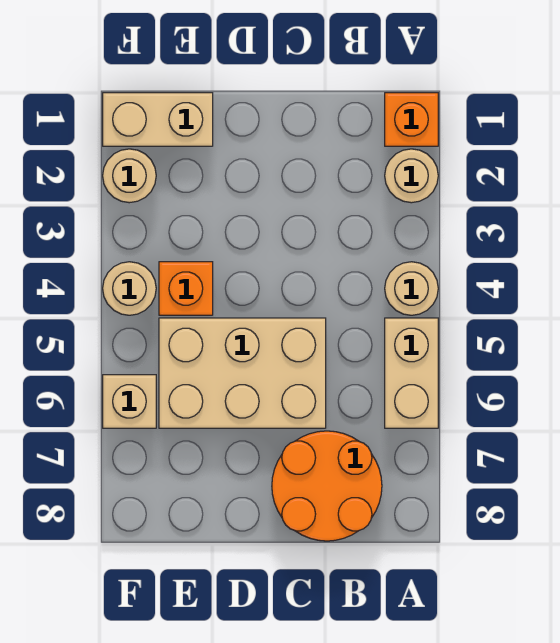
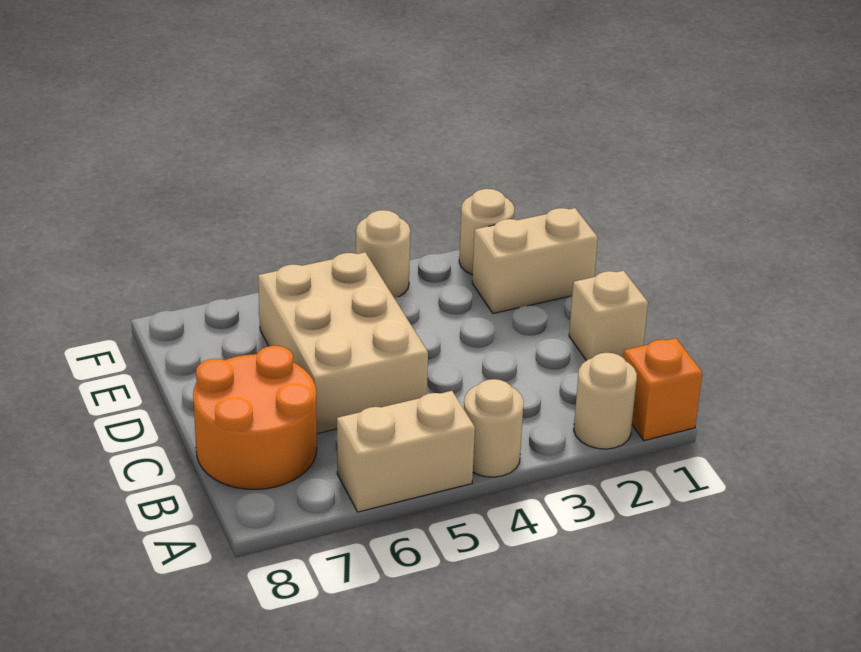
tan 1x2 brick [103,93,213,146] -> tan 1x2 brick turned to [472,208,598,314]
orange 1x1 brick [159,262,213,315] -> none
tan 1x1 brick [103,375,156,428] -> tan 1x1 brick moved to [569,271,648,361]

